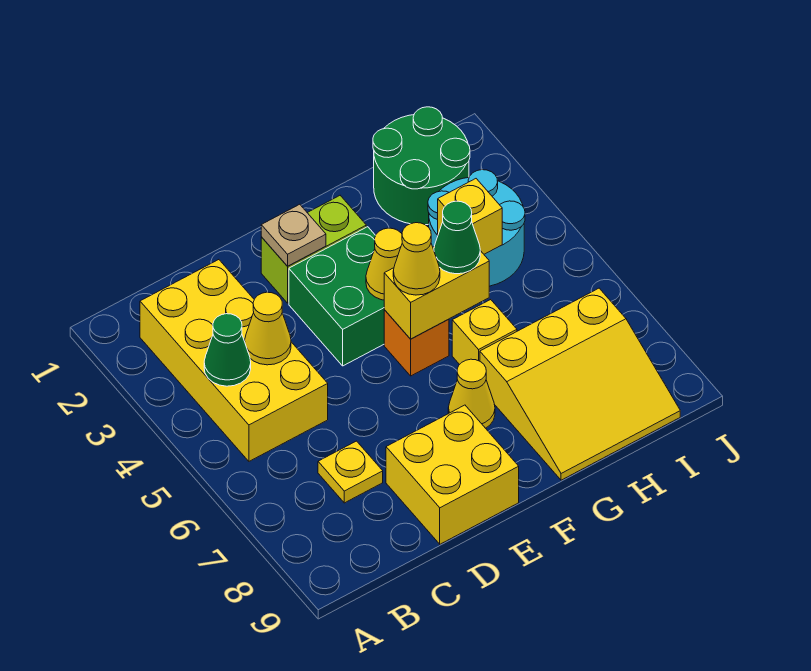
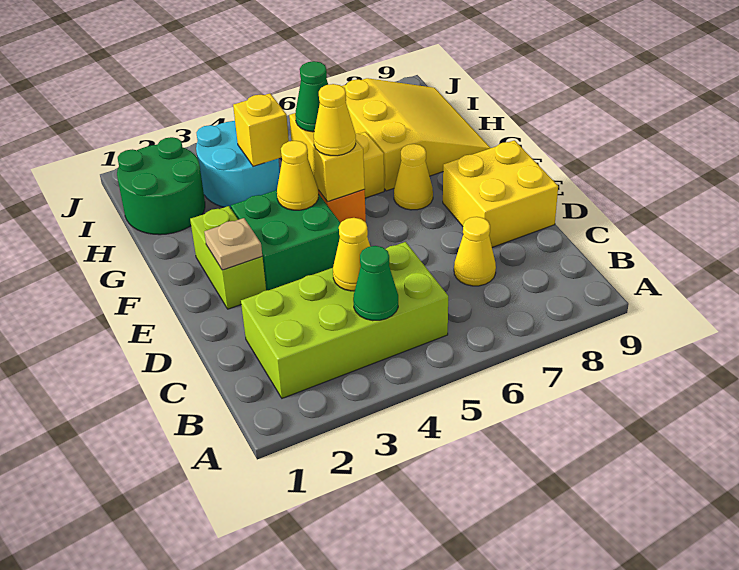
yellow 2x4 brick [140,260,328,461] -> lime 2x4 brick [241,242,448,398]
yellow 1x1 plate [318,441,383,503] -> yellow 1x1 cone [454,217,496,286]

